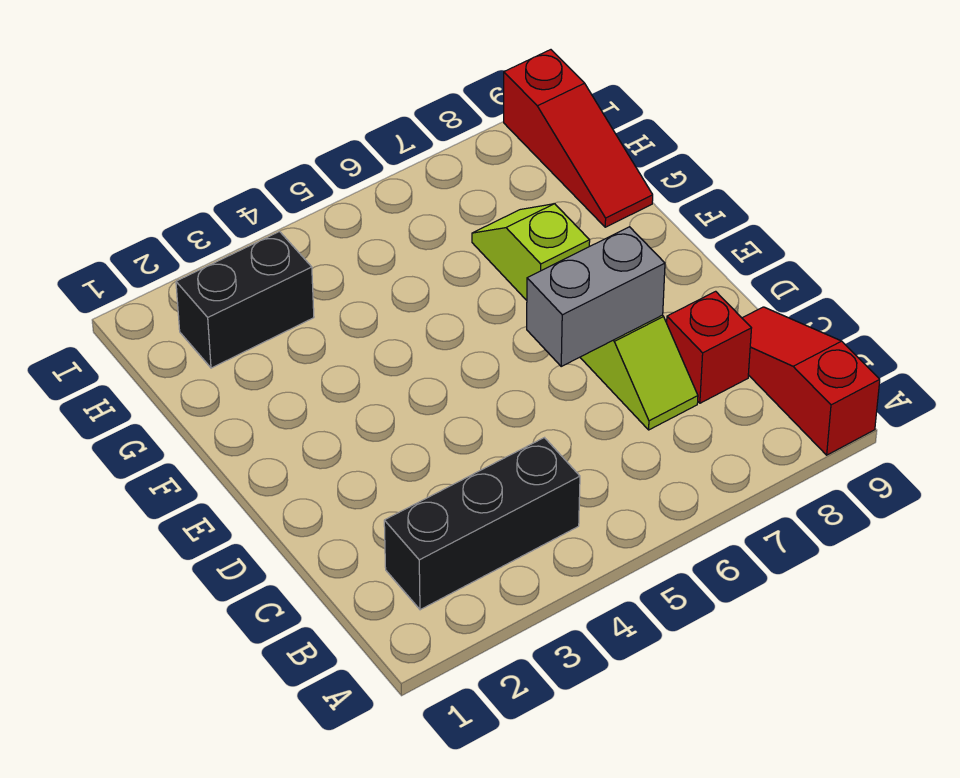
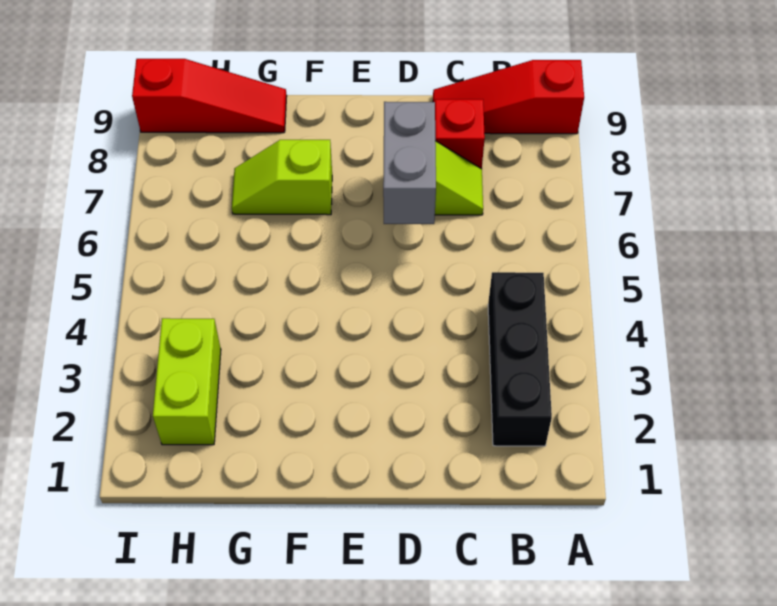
black 1x2 brick [176,231,314,368] -> lime 1x2 brick [153,318,221,445]

